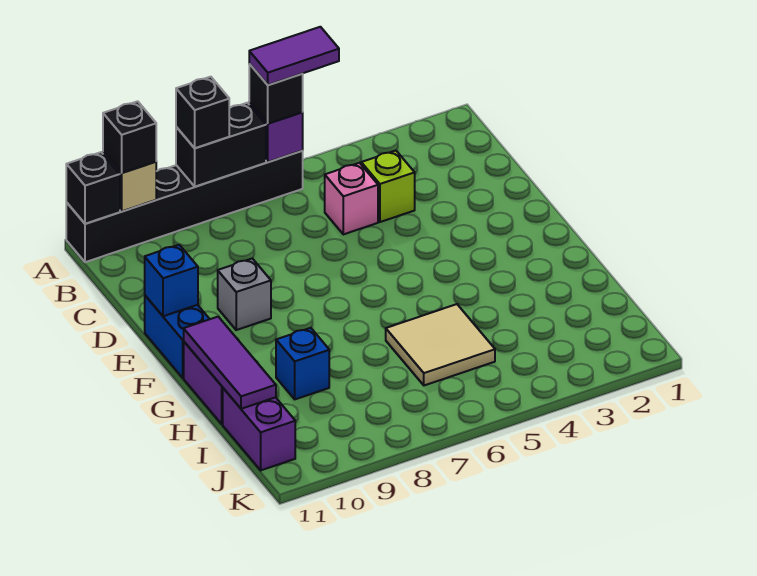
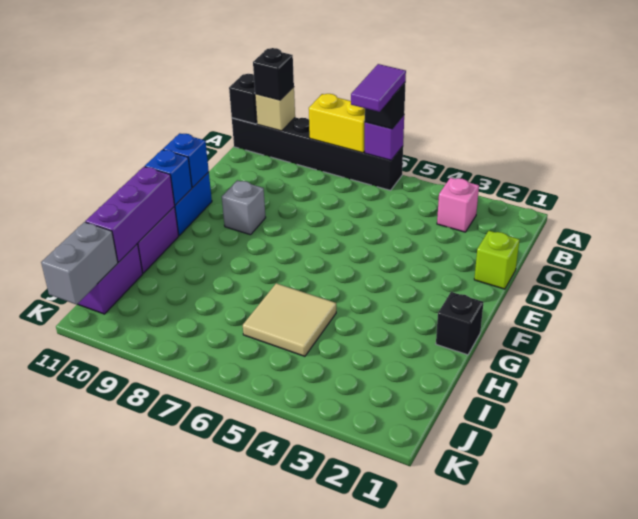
purple 1x2 tile [249,27,339,85] -> purple 1x2 tile turned to [351,64,406,112]
black 1x2 brick [176,103,266,187] -> yellow 1x2 brick [309,94,365,153]
black 1x1 brick [176,77,229,148] -> black 1x1 brick moved to [436,292,484,355]
lime 1x1 brick [361,151,415,222] -> lime 1x1 brick moved to [474,231,519,289]
pink 1x1 brick [325,163,378,234] -> pink 1x1 brick moved to [437,178,479,232]
purple 1x3 tile [184,317,276,409] -> purple 1x3 brick [85,167,175,262]
blue 1x1 brick [276,328,329,399] -> blue 1x1 brick moved to [145,150,192,205]
none -> grey 1x2 brick [41,222,118,305]

